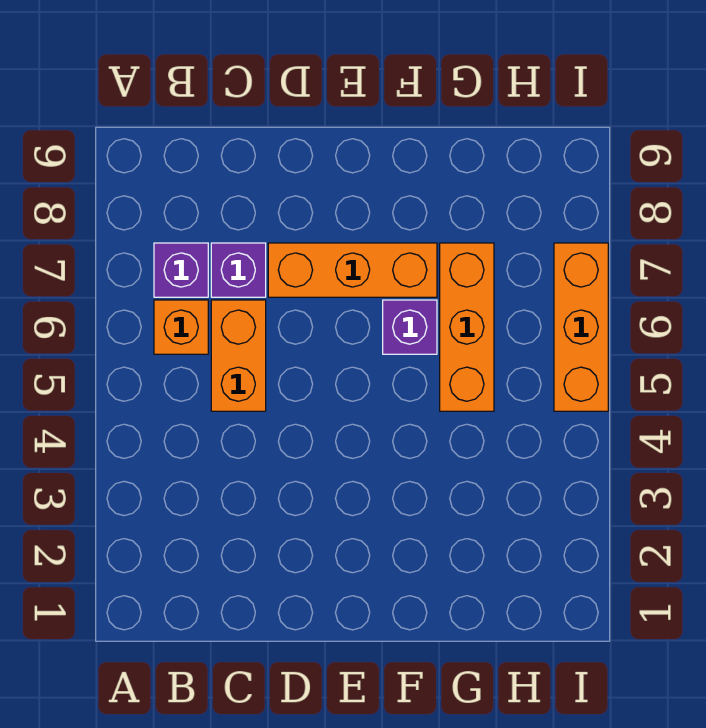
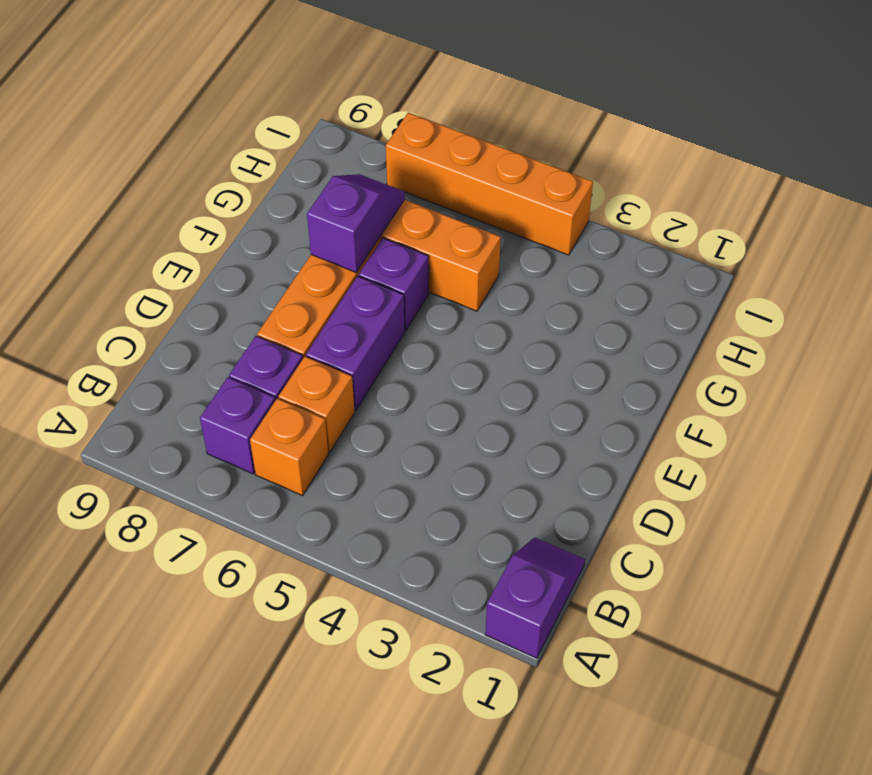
none -> purple 1x2 slope [485,537,585,658]
orange 1x2 brick [211,300,266,411] -> orange 1x1 brick [278,356,355,452]
none -> purple 1x2 brick [306,276,405,411]
none -> purple 1x2 slope [307,174,405,272]
orange 1x3 brick [554,243,608,411] -> orange 1x4 brick [386,113,593,255]

